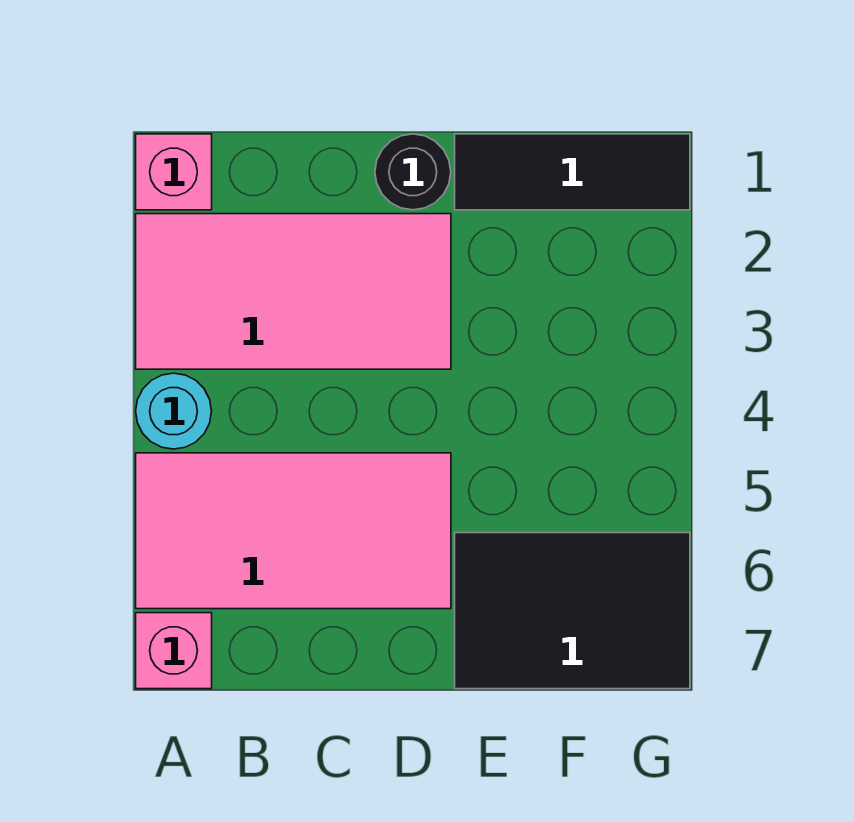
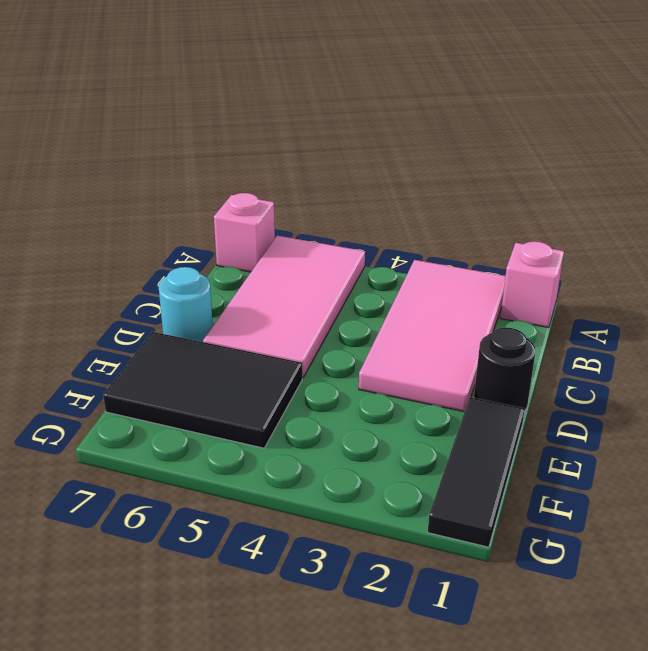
cyan 1x1 round brick [136,373,212,449] -> cyan 1x1 round brick moved to [159,267,213,342]
black 2x3 tile [455,533,690,689] -> black 2x3 tile turned to [103,332,302,448]

